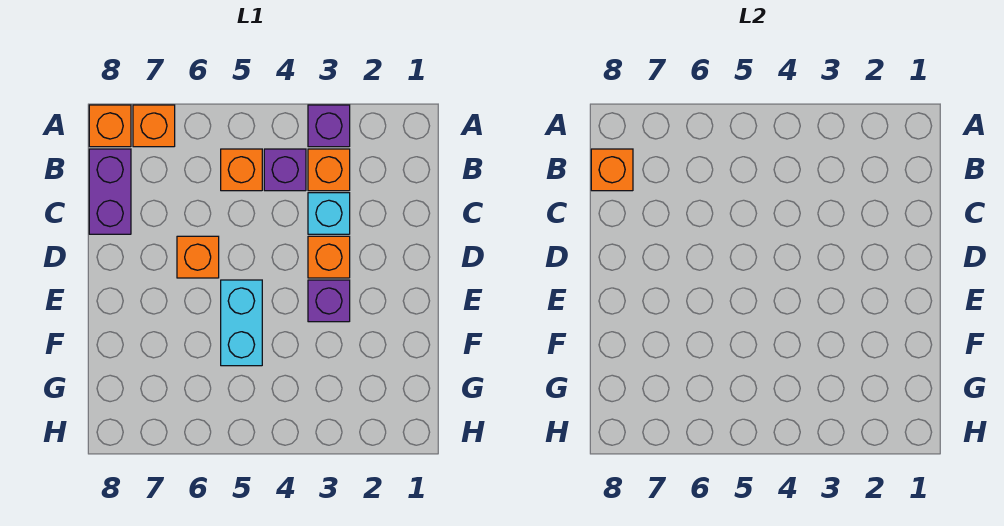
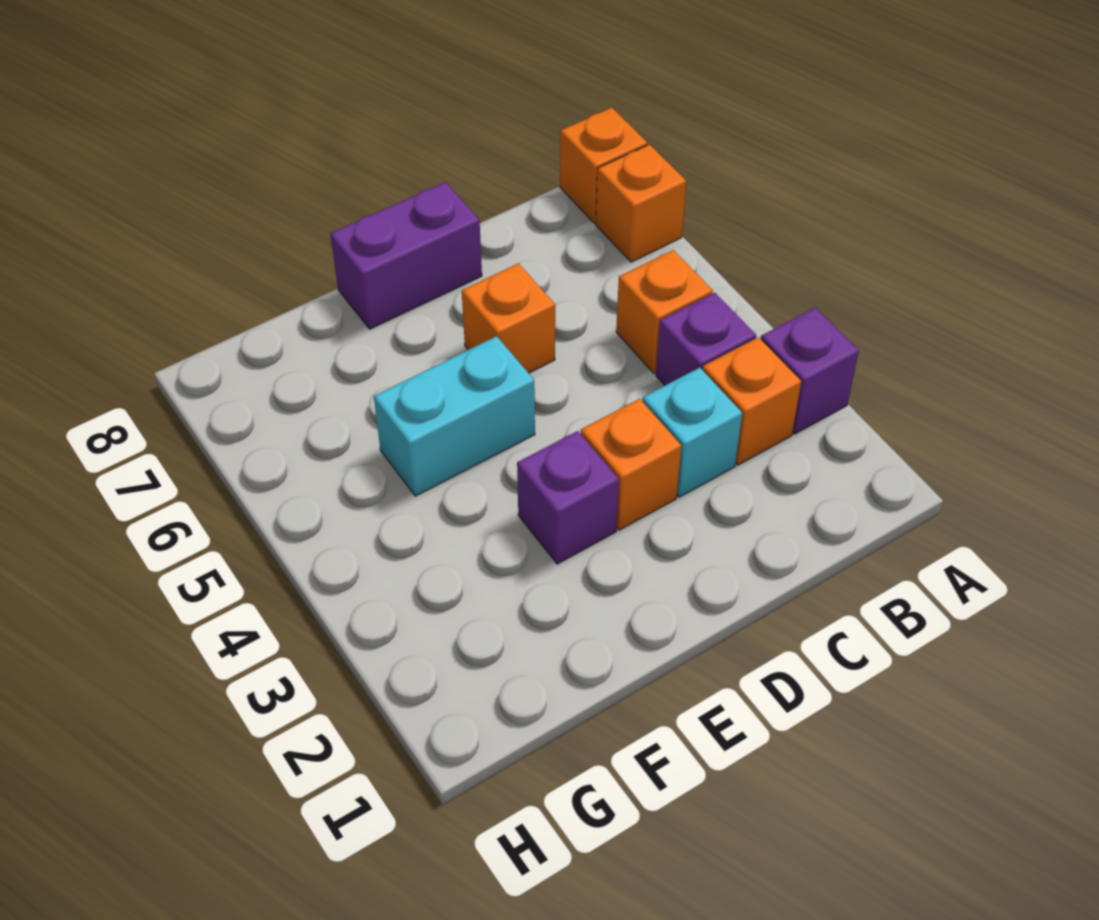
purple 1x2 brick [89,149,131,234] -> purple 1x2 brick moved to [330,182,482,329]
orange 1x1 brick [591,149,633,191] -> none

